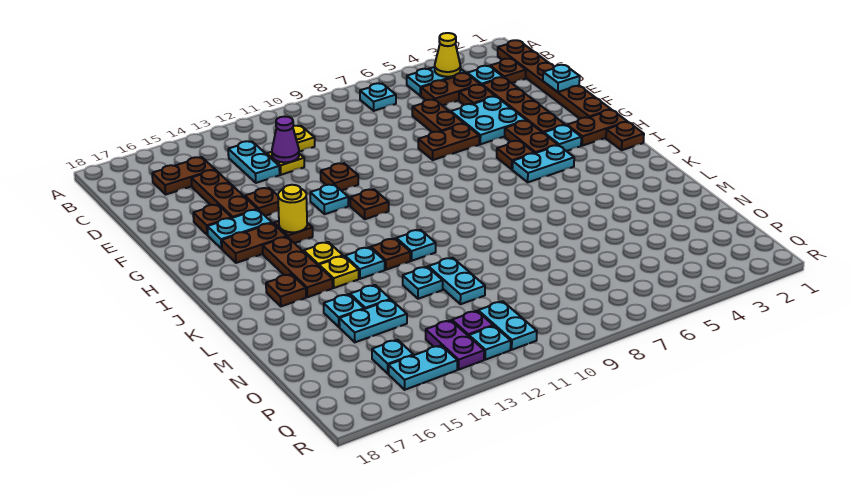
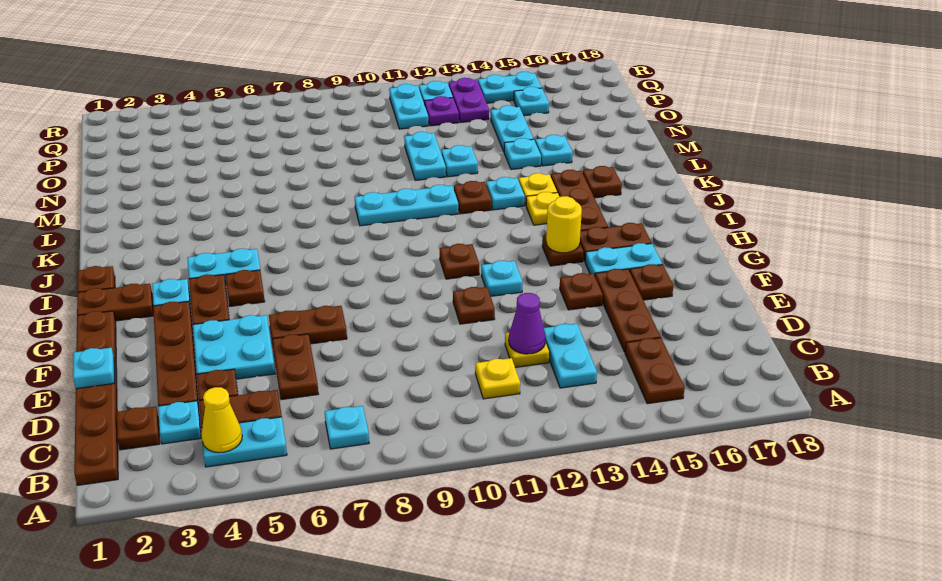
brown 1x2 plate [152,157,215,194] -> brown 1x2 plate turned to [625,338,685,404]
cyan 1x1 plate [396,230,436,261] -> cyan 1x3 plate [355,185,459,226]
cyan 1x2 plate [339,300,407,342] -> cyan 1x2 plate turned to [491,105,533,151]

